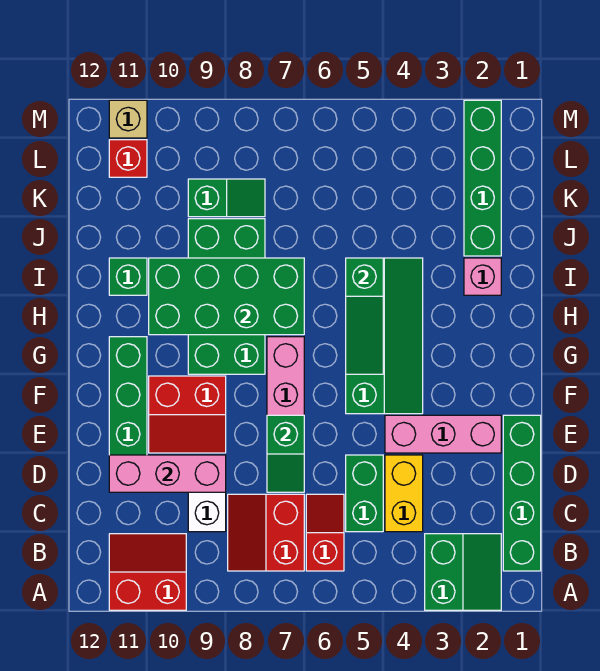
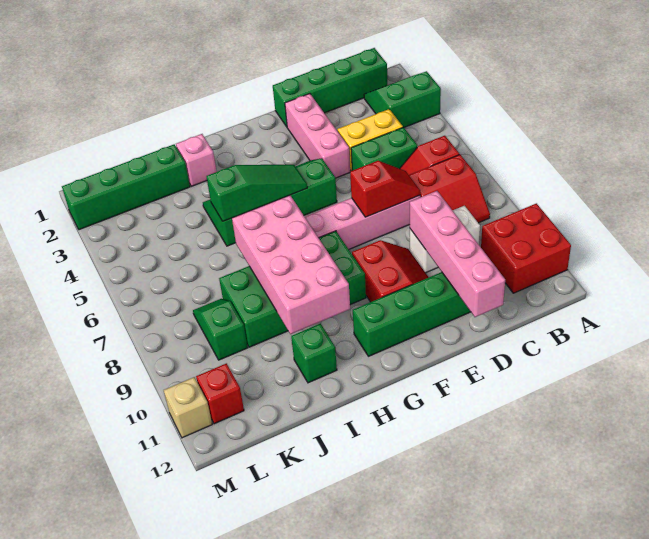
red 2x2 slope [109,534,186,610] -> red 2x2 brick [481,203,571,293]
green 1x2 slope [267,415,304,492] -> red 1x2 slope [350,161,420,217]
pink 1x3 brick [109,455,226,492] -> pink 1x4 brick [410,191,505,317]
green 2x4 brick [149,258,304,335] -> pink 2x4 brick [232,195,350,334]

